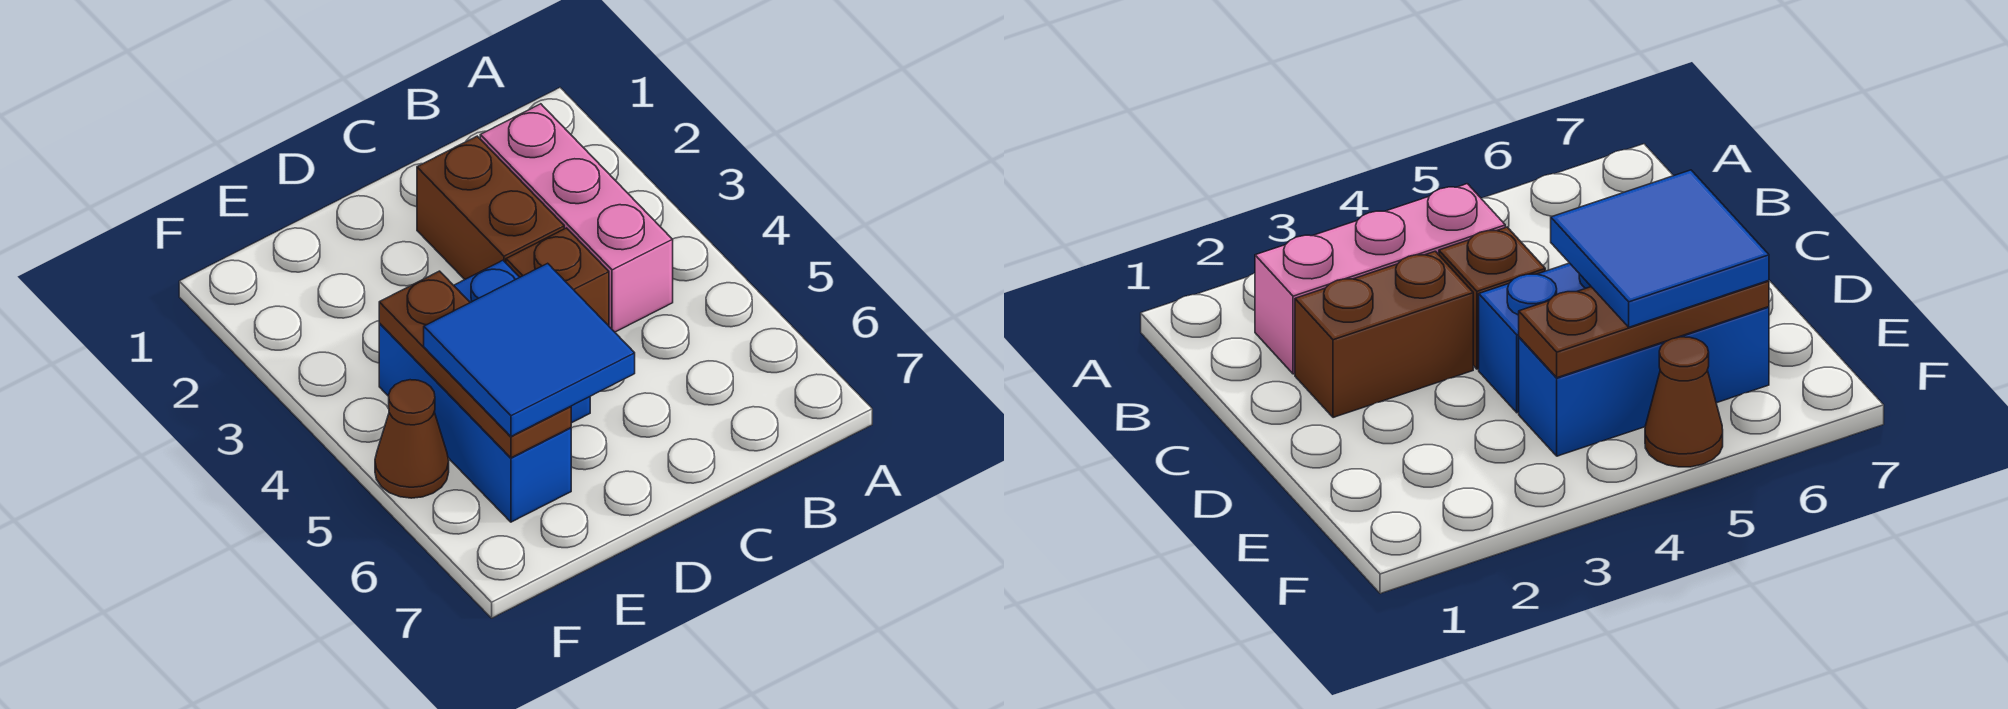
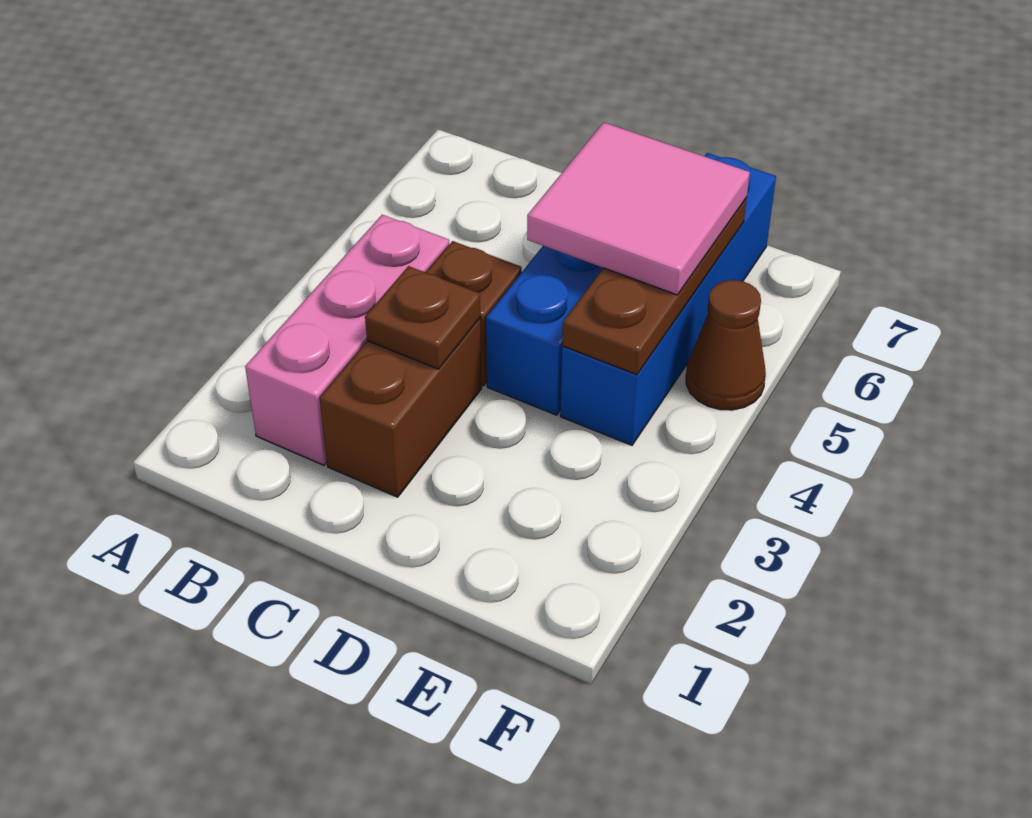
none -> brown 1x1 plate [365,266,480,369]
blue 2x2 tile [424,263,635,436] -> pink 2x2 tile [527,122,750,295]
blue 1x3 brick [379,323,571,522] -> blue 1x4 brick [560,153,776,445]

